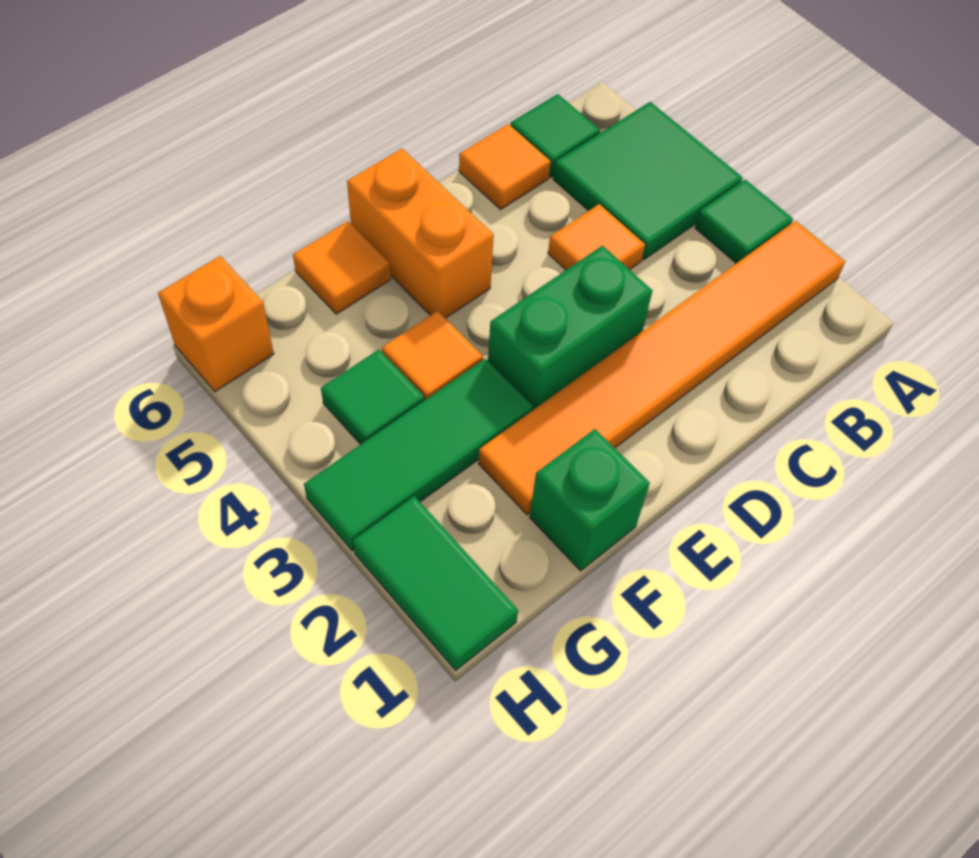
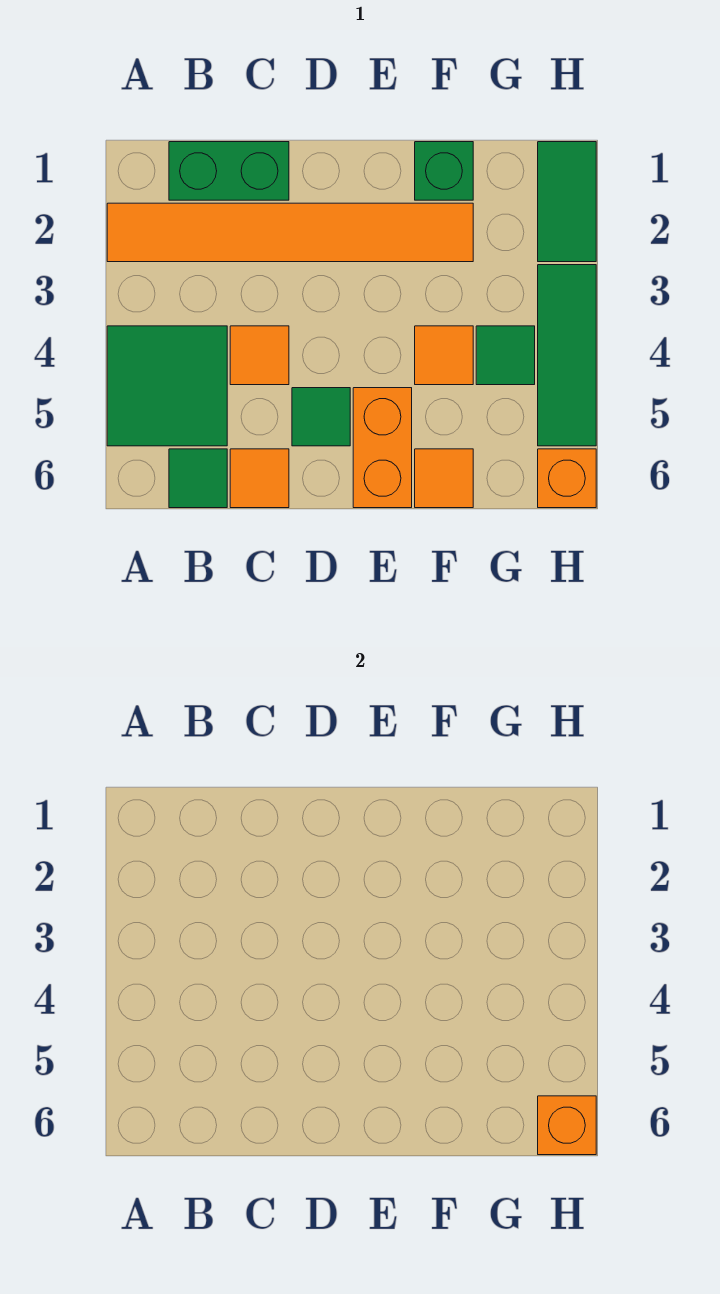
green 1x1 tile [695,180,793,263] -> green 1x1 tile moved to [292,388,350,446]
green 1x2 brick [488,246,652,410] -> green 1x2 brick moved to [169,142,289,200]
green 1x3 tile [304,359,533,551] -> green 1x3 tile turned to [538,265,596,446]
none -> orange 1x1 brick [538,1096,596,1155]

